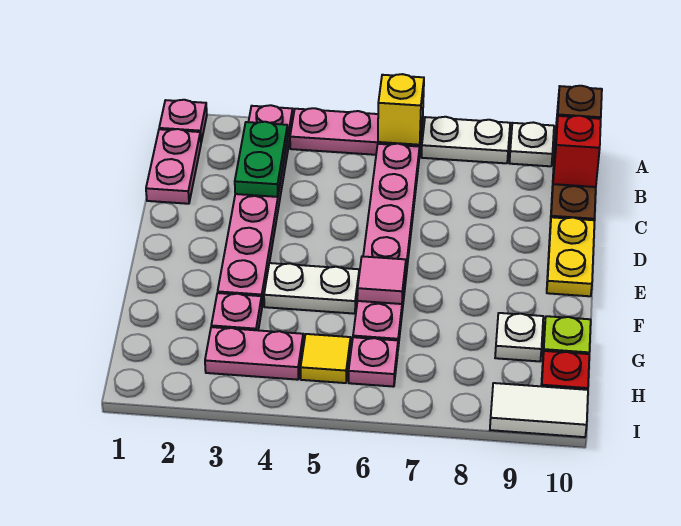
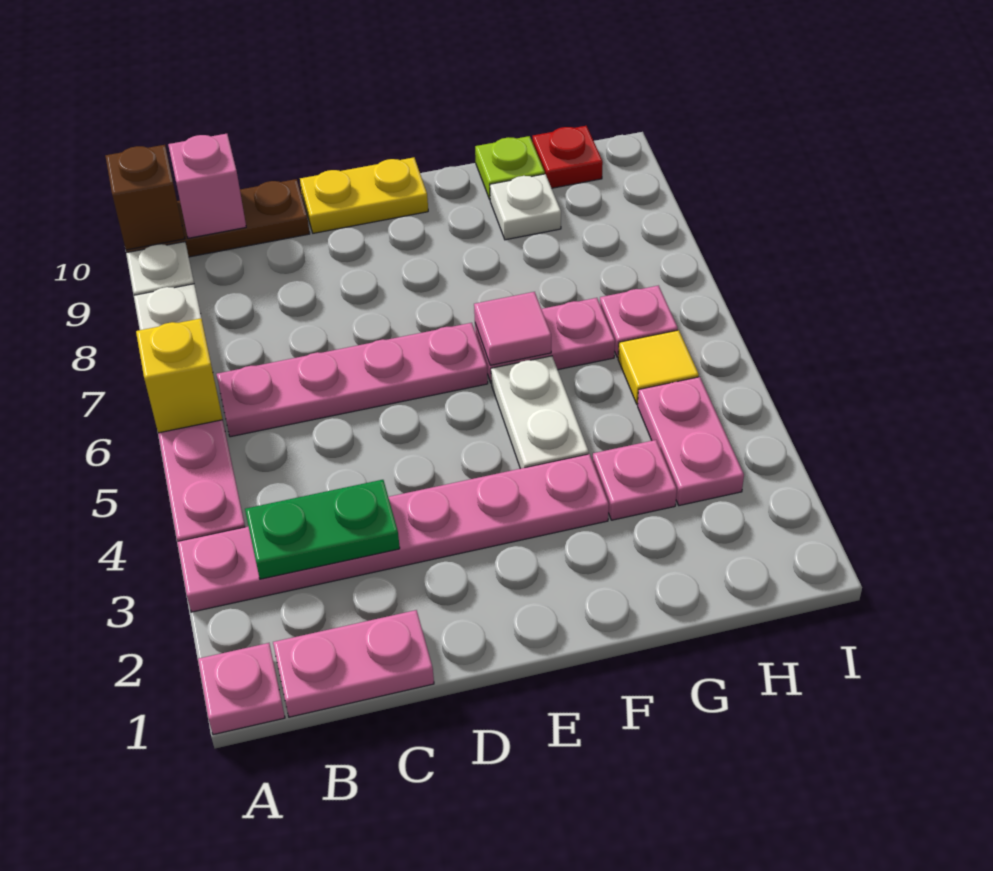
red 1x1 brick [553,116,601,187] -> pink 1x1 brick [168,134,246,238]
white 1x2 tile [490,383,588,437] -> none

